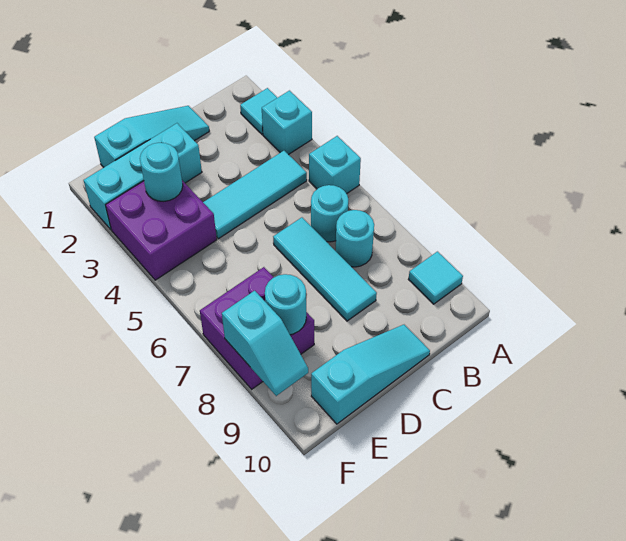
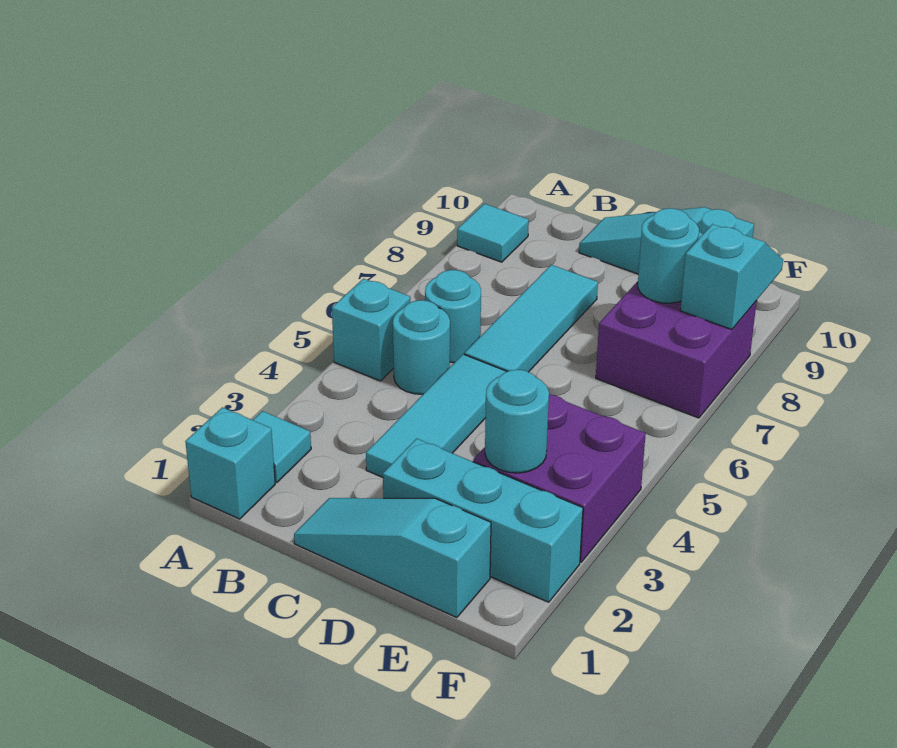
cyan 1x1 brick [262,91,312,155] -> cyan 1x1 brick moved to [185,407,275,519]
cyan 1x3 tile [203,151,307,239] -> cyan 1x3 tile turned to [366,354,507,477]
cyan 1x1 round brick [336,210,374,267] -> cyan 1x1 round brick moved to [393,300,450,394]

